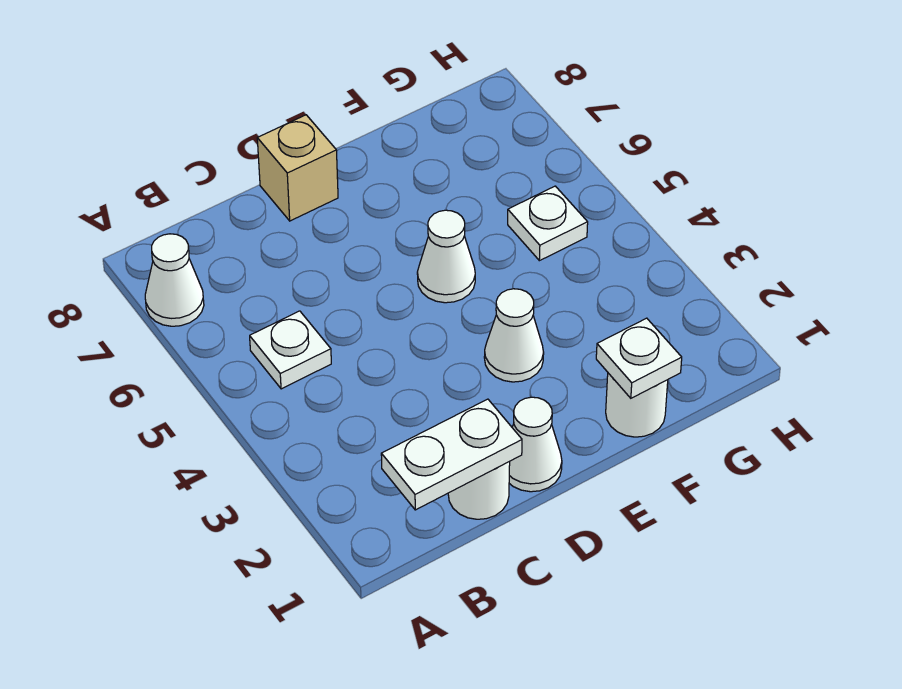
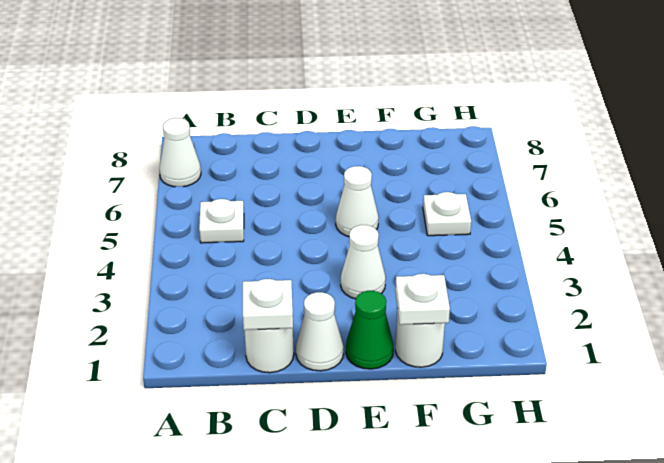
white 1x2 plate [381,399,522,510] -> white 1x1 plate [243,279,293,330]
tan 1x1 brick [257,115,338,221] -> none
none -> green 1x1 cone [346,291,393,369]

